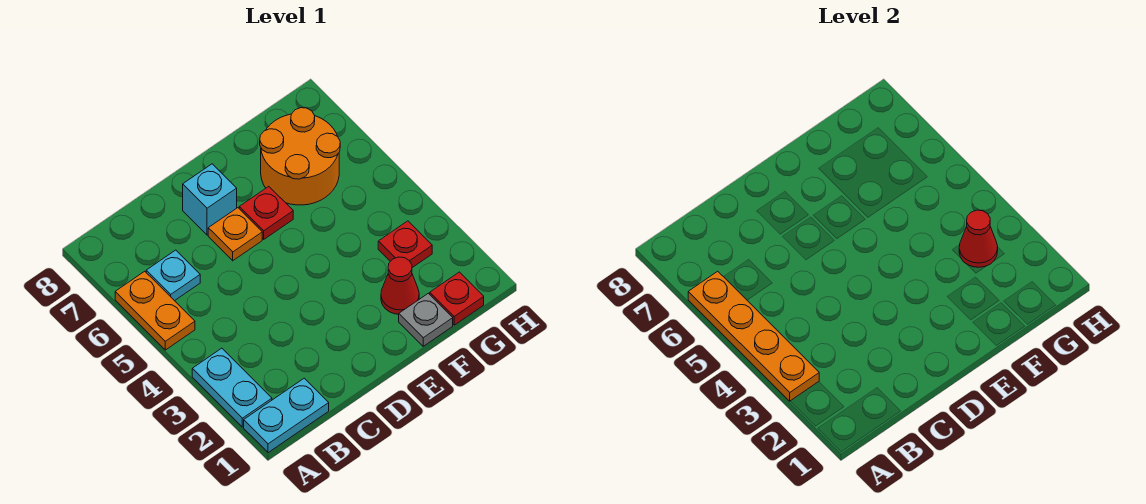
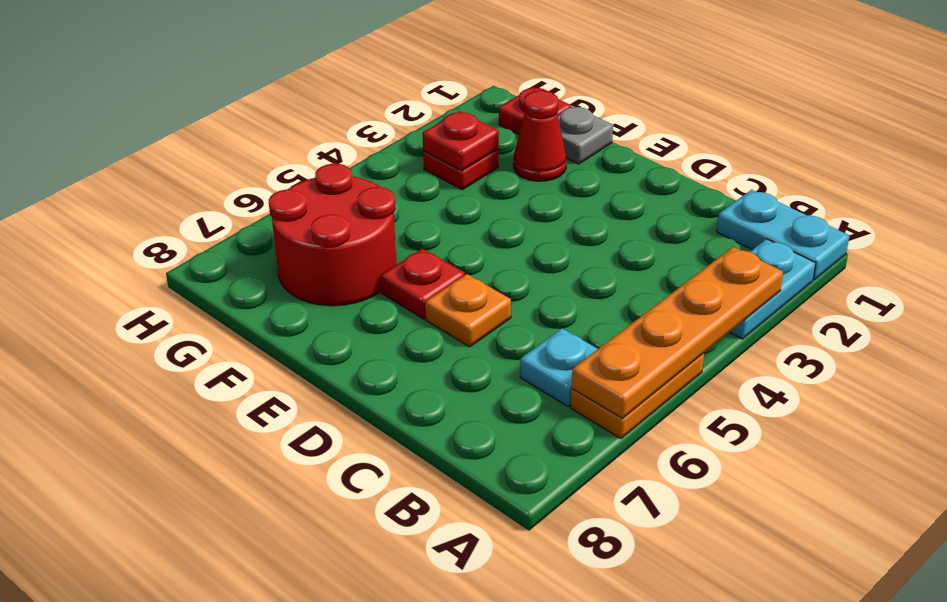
cyan 1x1 brick [183,164,237,235] -> none
orange 2x2 round brick [260,108,340,205] -> red 2x2 round brick [269,164,397,306]
red 1x1 cone [959,210,998,267] -> red 1x1 plate [423,111,499,171]

